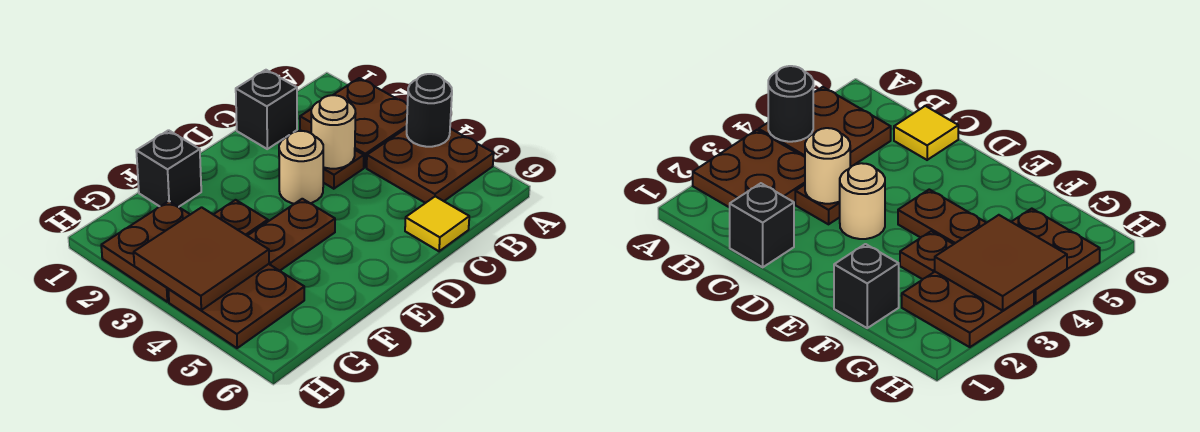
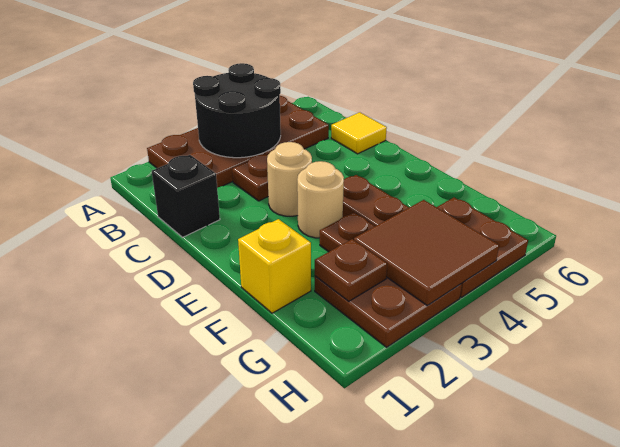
black 1x1 round brick [407,74,452,147] -> black 2x2 round brick [193,63,281,158]
tan 1x1 round brick [311,95,356,169] -> tan 1x1 round brick moved to [297,161,344,238]
black 1x1 brick [136,130,201,207] -> yellow 1x1 brick [238,219,311,313]
none -> brown 1x1 plate [315,239,387,301]

